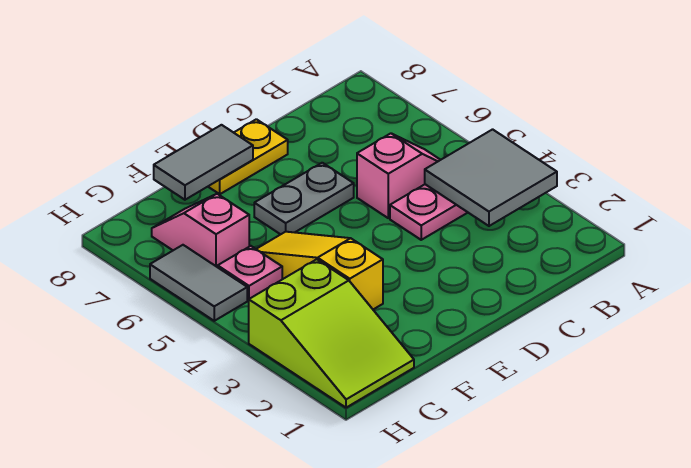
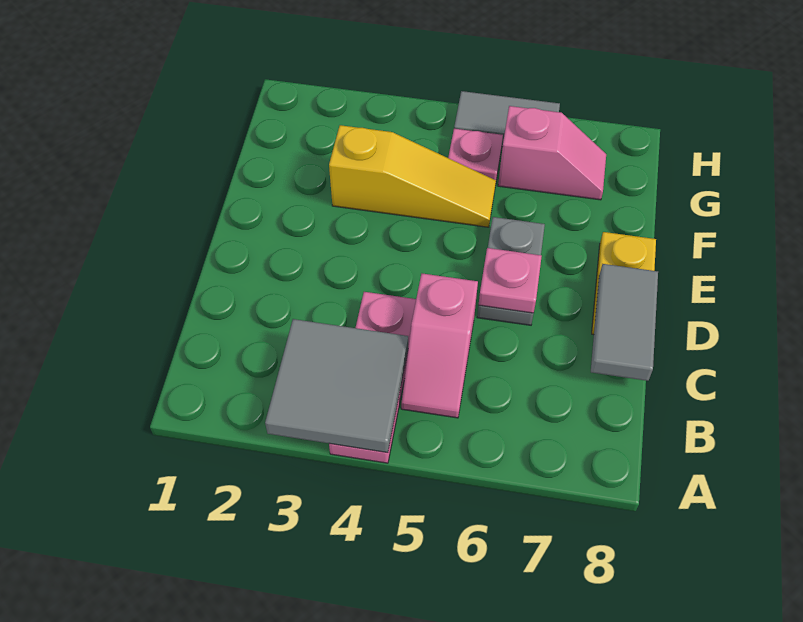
none -> pink 1x1 plate [479,248,542,313]
grey 1x2 tile [154,125,253,200] -> grey 1x2 tile moved to [591,264,658,381]
lime 2x3 slope [249,259,414,408] -> none

